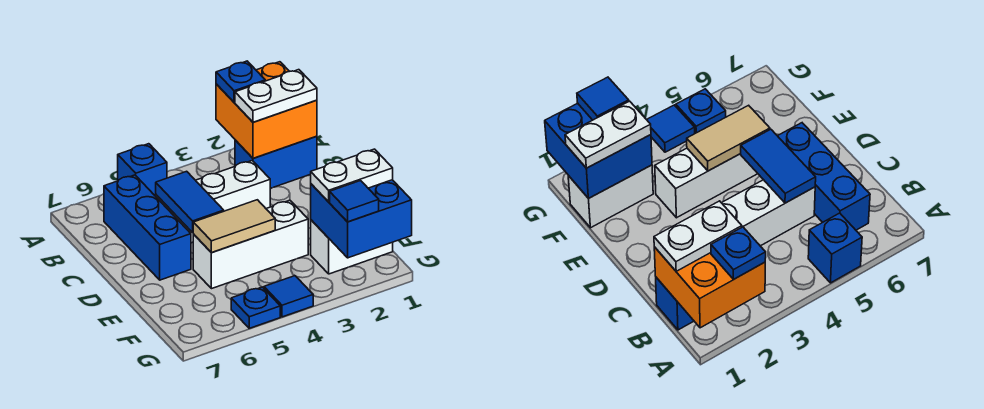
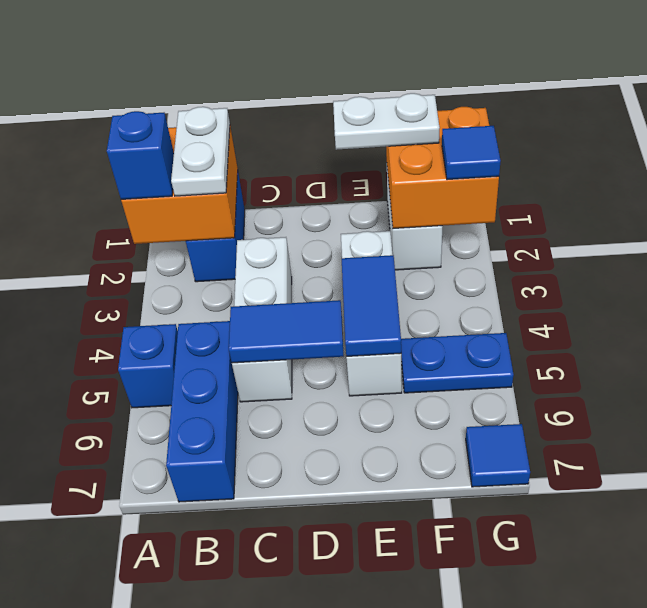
blue 1x1 plate [216,61,265,102] -> blue 1x1 brick [107,111,174,199]
blue 1x3 brick [104,175,191,280] -> blue 1x3 brick turned to [166,321,238,502]
tan 1x2 tile [193,200,275,253] -> blue 1x2 tile [342,255,401,356]
blue 2x2 brick [311,180,412,258] -> orange 2x2 brick [386,107,499,228]
white 1x2 plate [311,149,393,202] -> white 1x2 plate turned to [333,93,440,150]
blue 1x1 tile [264,276,313,317] -> blue 1x1 tile moved to [466,424,530,487]
blue 1x1 plate [231,287,280,328] -> blue 1x2 plate [401,333,513,393]

